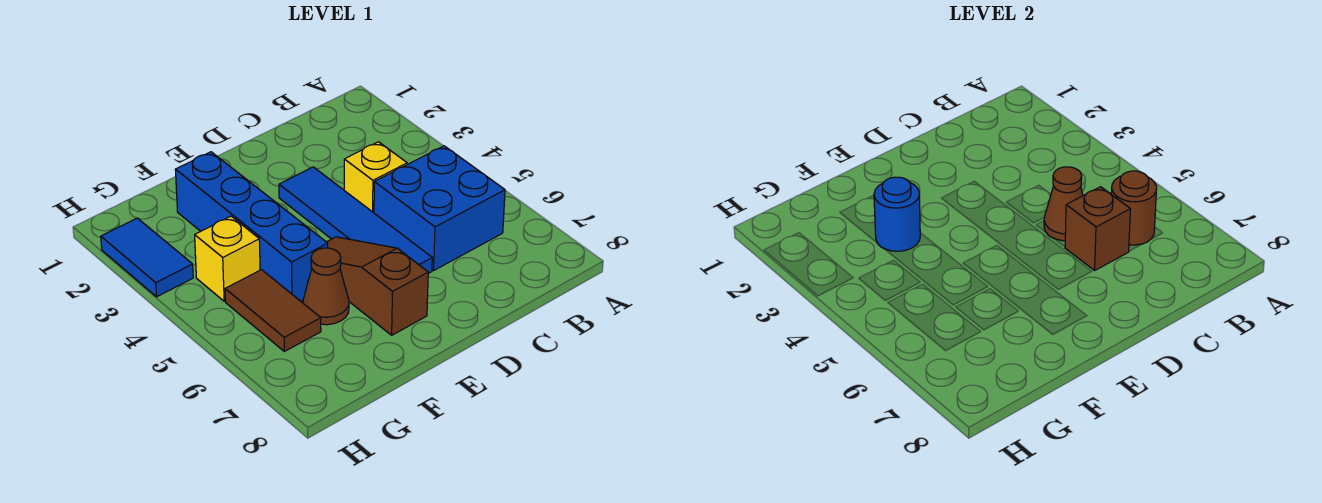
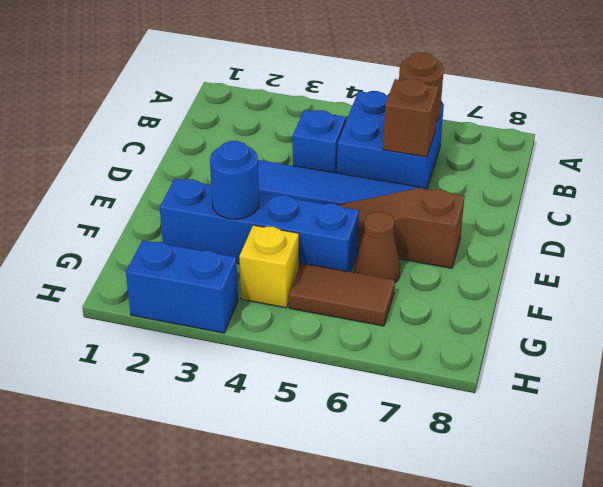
yellow 1x1 brick [344,142,407,213] -> blue 1x1 brick [293,110,346,173]
brown 1x1 cone [1044,167,1083,241] -> none
blue 1x2 tile [101,218,193,297] -> blue 1x2 brick [126,240,238,333]

